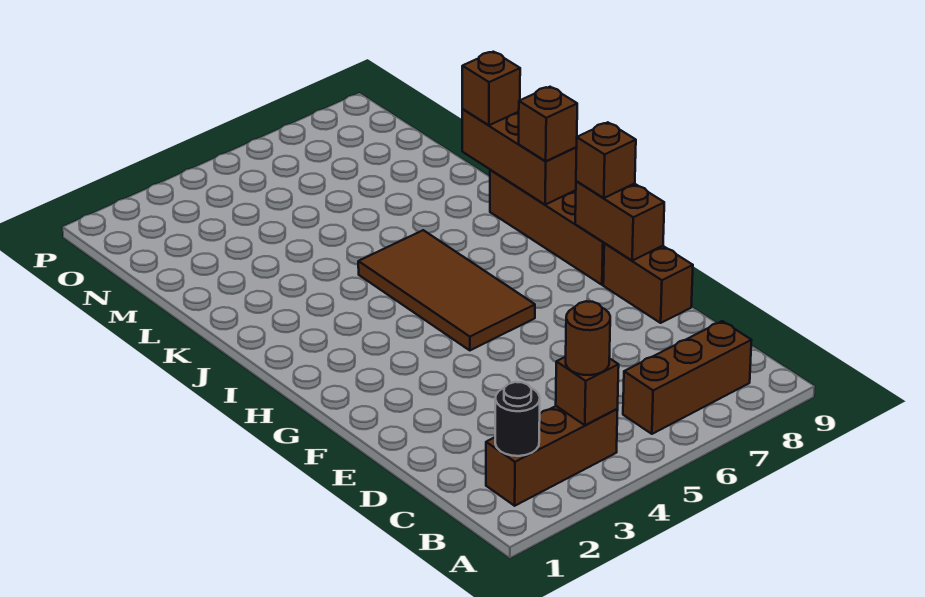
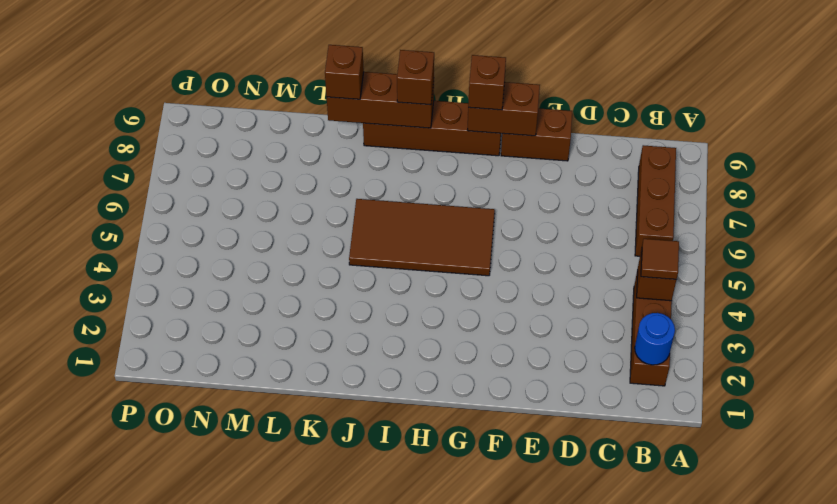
black 1x1 round brick [495,382,540,456] -> blue 1x1 round brick [635,313,675,365]
brown 1x1 round brick [566,301,610,375] -> brown 1x1 tile [641,239,679,279]

